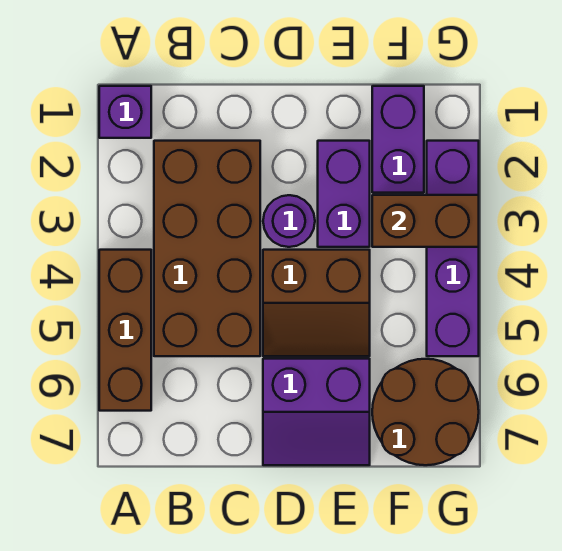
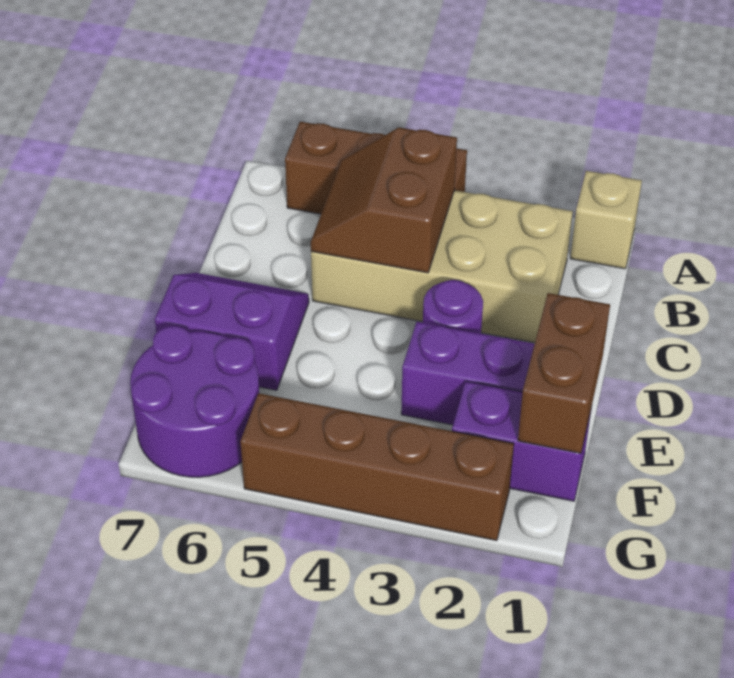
purple 1x1 brick [99,86,151,138] -> tan 1x1 brick [570,171,642,269]
brown 2x4 brick [154,141,260,356] -> tan 2x4 brick [311,190,573,343]
brown 2x2 slope [263,250,370,356] -> brown 2x2 slope moved to [311,128,457,273]
purple 2x2 slope [263,359,370,465] -> purple 2x2 slope turned to [155,273,309,390]
brown 1x2 brick [372,195,479,247] -> brown 1x2 brick moved to [518,293,610,453]
brown 2x2 round brick [372,359,479,465] -> purple 2x2 round brick [130,326,259,477]
purple 1x4 brick [427,141,479,356] -> brown 1x4 brick [240,393,514,541]

